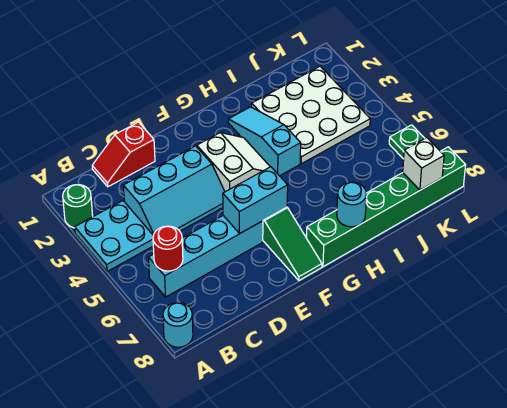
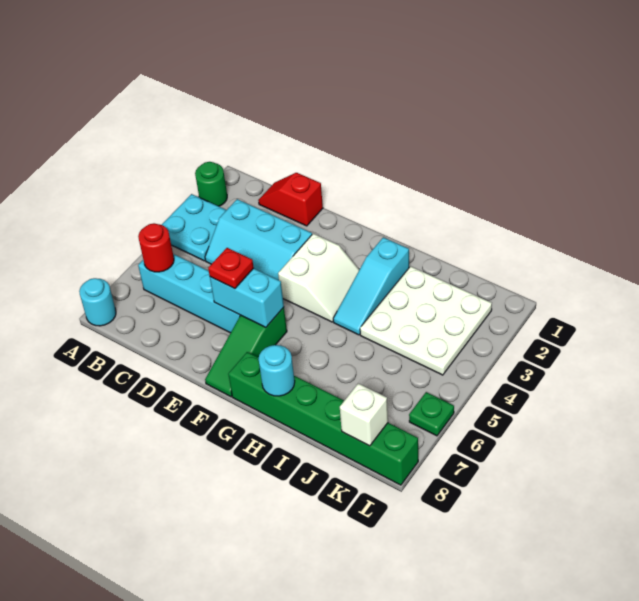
none -> red 1x1 plate [208,248,254,289]
cyan 1x3 slope [228,107,301,176] -> cyan 1x3 slope turned to [333,237,409,335]

